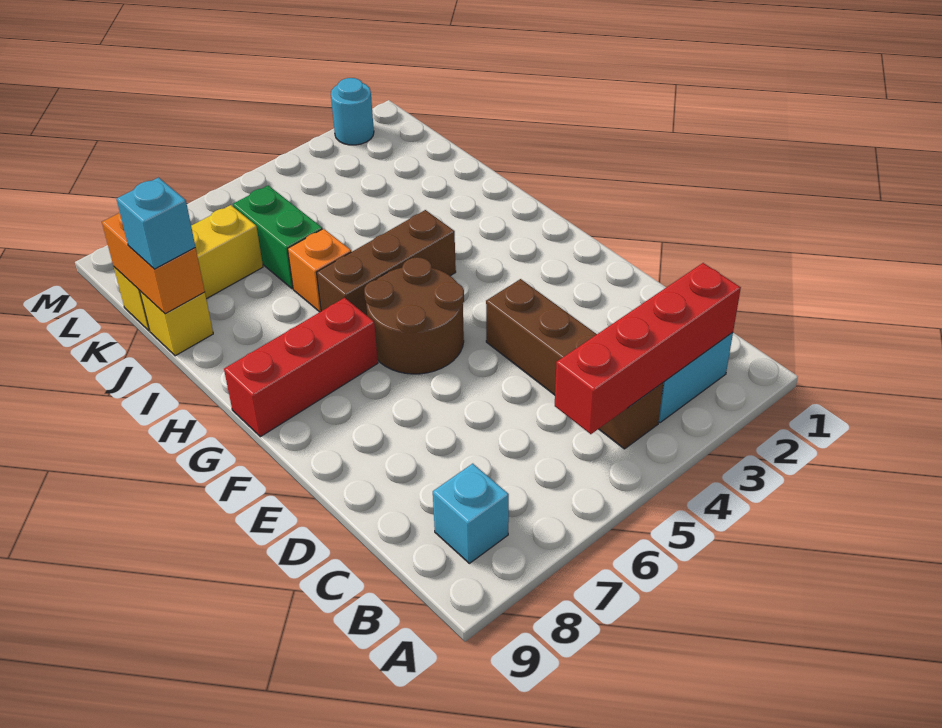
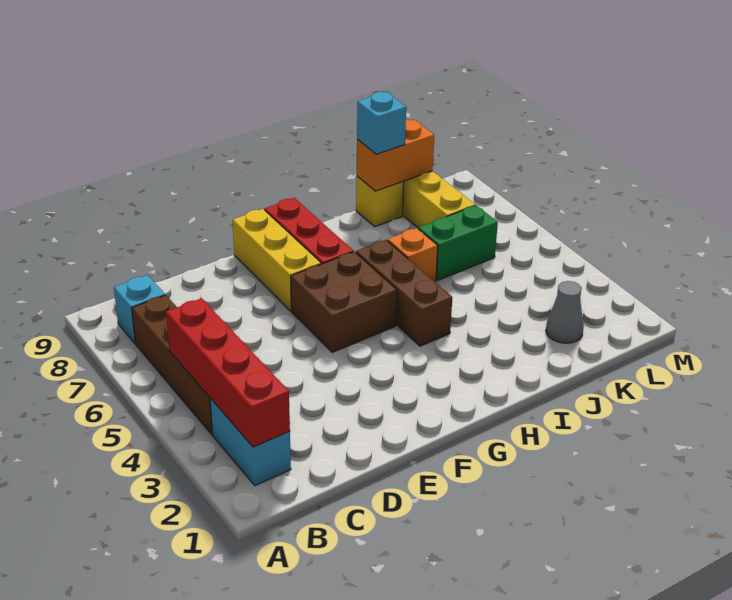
brown 1x4 brick [486,279,663,449] -> brown 1x4 brick turned to [132,295,213,435]
brown 2x2 round brick [364,257,464,374] -> brown 2x2 brick [291,252,397,352]
none -> yellow 1x3 brick [233,209,321,311]
none -> grey 1x1 cone [546,281,584,343]
cyan 1x1 round brick [331,78,374,145] -> none

